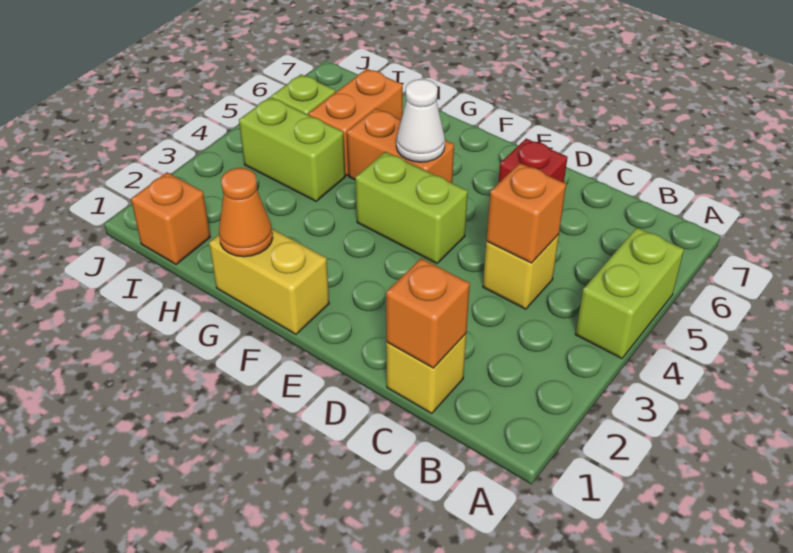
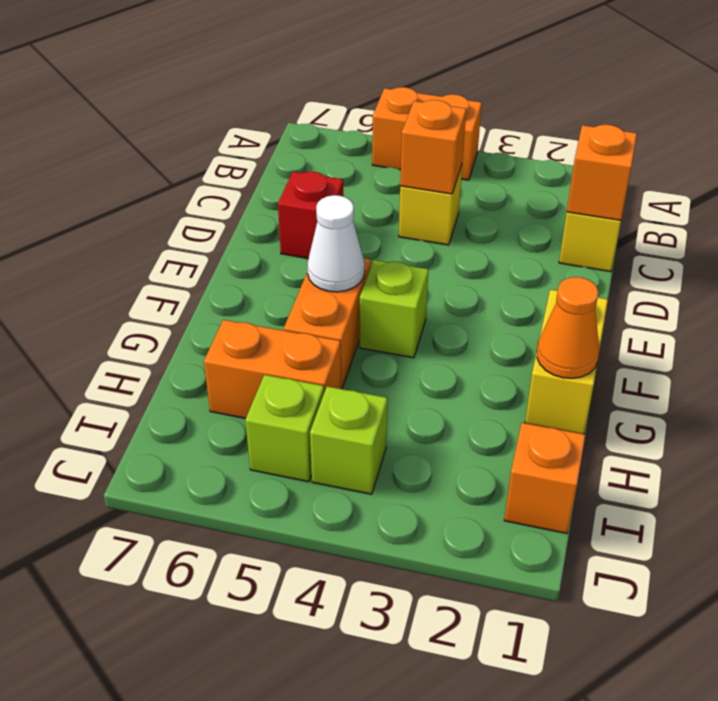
lime 1x2 brick [575,228,684,359] -> orange 1x2 brick [372,87,482,180]
lime 1x2 brick [355,152,468,263] -> lime 1x1 brick [360,260,428,358]
lime 1x2 brick [239,97,345,201] -> lime 1x1 brick [310,386,387,494]

